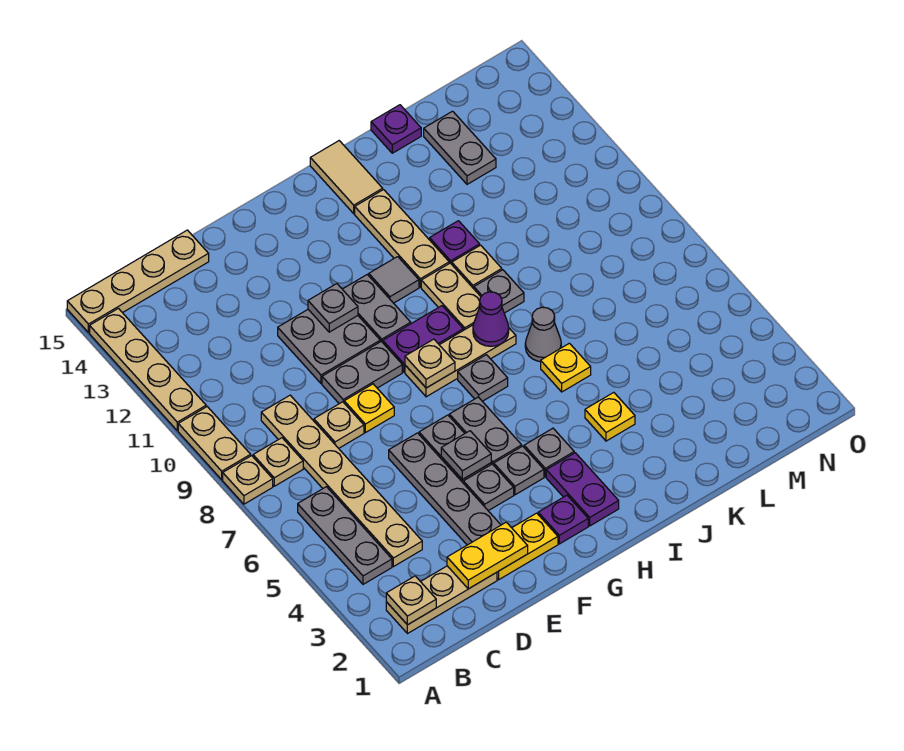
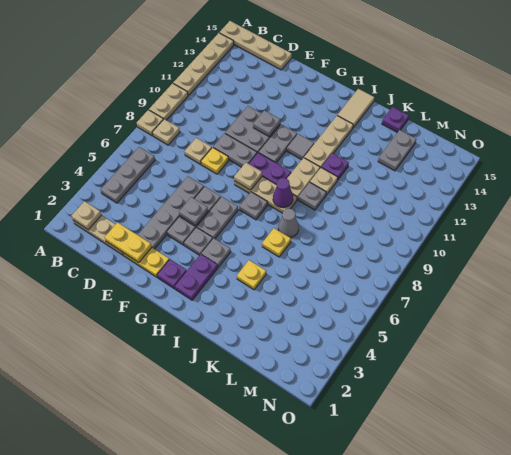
tan 1x6 plate [261,395,422,567] -> none

